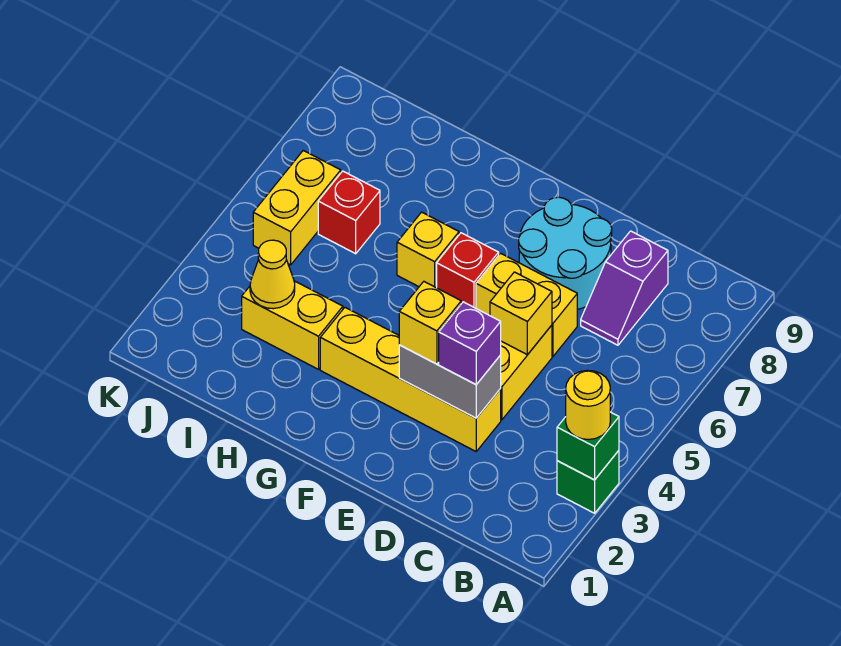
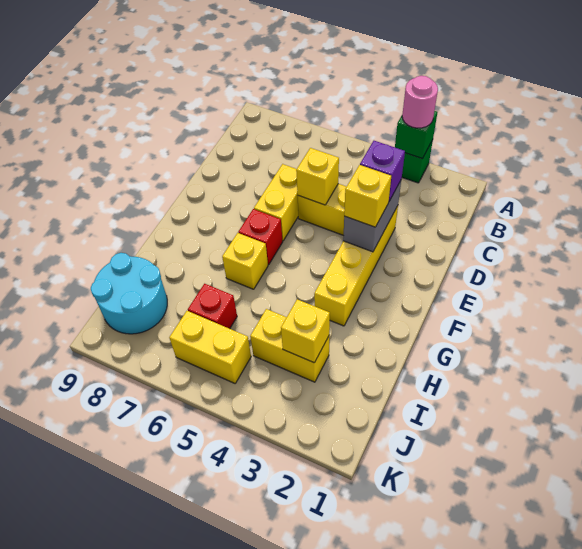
yellow 1x1 round brick [566,370,610,439] -> pink 1x1 round brick [402,76,438,128]
purple 1x2 slope [581,231,668,345] -> none
cyan 2x2 round brick [519,197,612,309] -> cyan 2x2 round brick moved to [91,253,167,334]
yellow 1x2 brick [242,281,343,369] -> yellow 1x2 brick turned to [250,309,329,382]
yellow 1x1 cone [250,240,295,309] -> yellow 1x1 brick [281,299,330,363]

